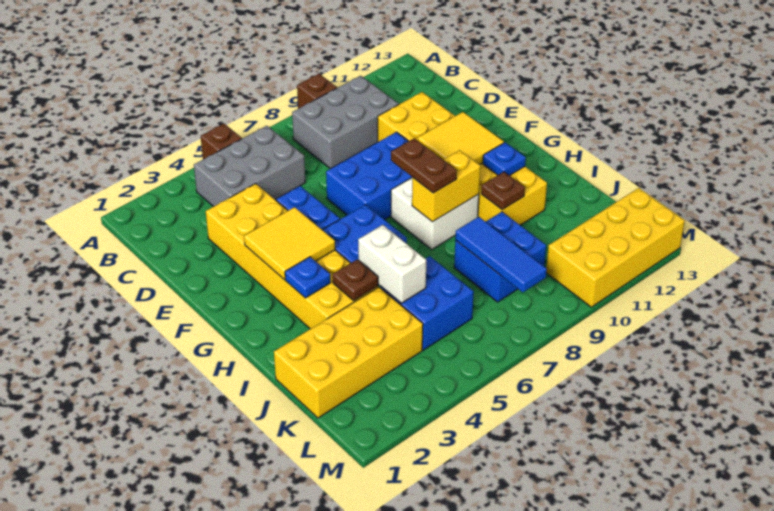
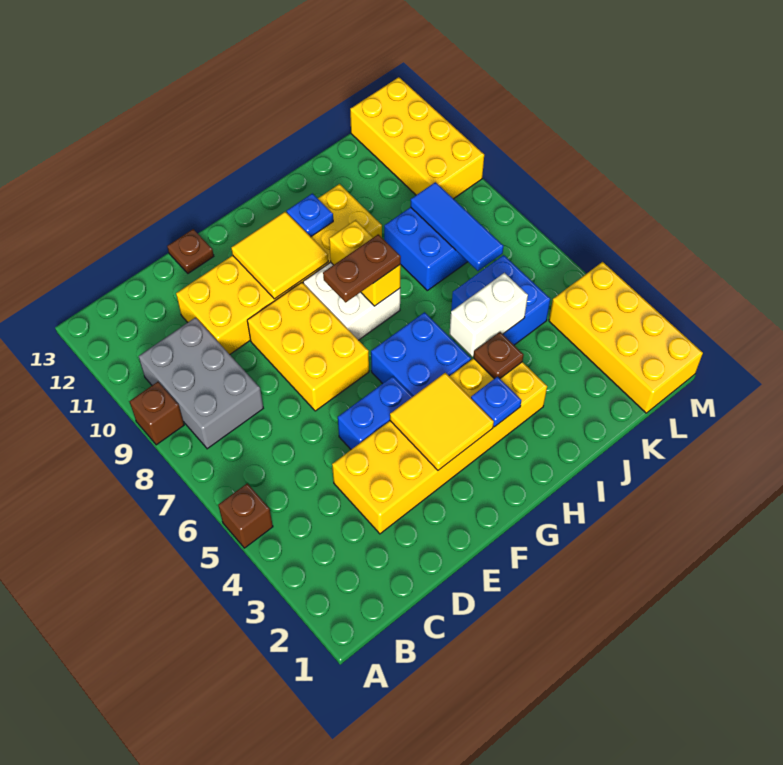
grey 2x3 brick [194,126,306,207] -> none
blue 2x3 brick [326,132,412,220] -> yellow 2x3 brick [247,282,369,411]
brown 1x1 plate [481,172,525,210] -> brown 1x1 plate moved to [167,229,214,273]
yellow 2x4 brick [274,287,423,418] -> yellow 2x4 brick moved to [549,262,703,413]
blue 1x3 tile [455,217,547,292] -> blue 1x3 tile turned to [410,182,503,271]

